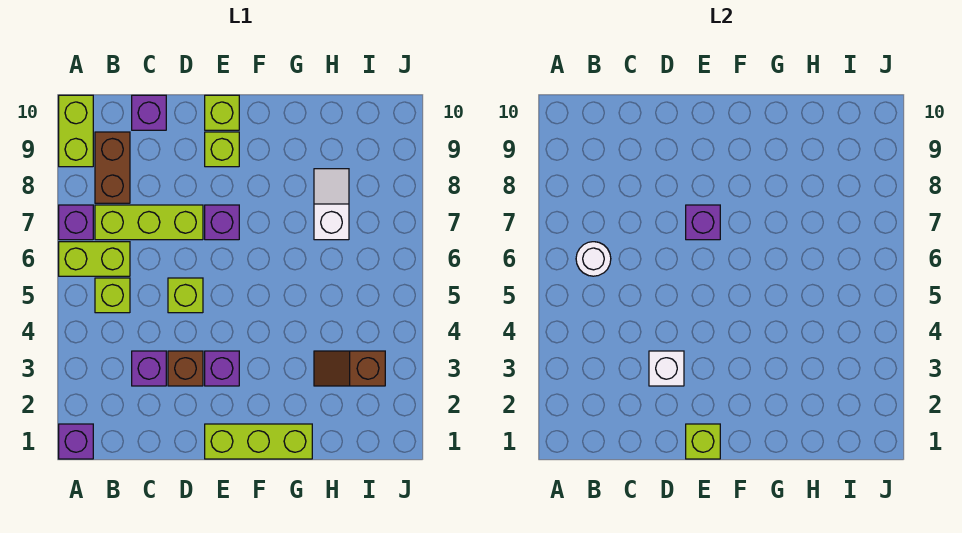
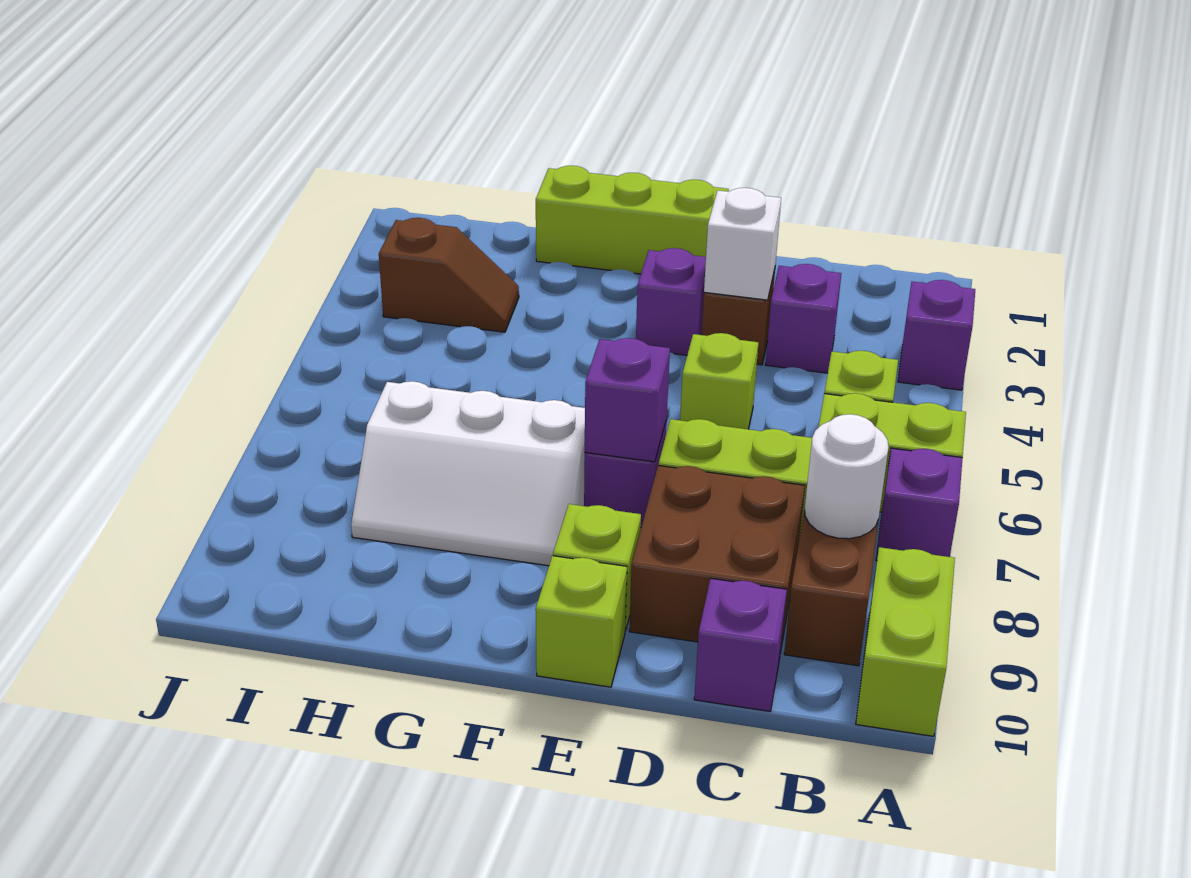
purple 1x1 brick [59,424,93,459] -> purple 1x1 brick moved to [898,280,975,390]
white 1x1 round brick [576,242,611,276] -> white 1x1 round brick moved to [805,414,889,539]
none -> brown 2x2 brick [629,465,805,653]
lime 1x1 brick [686,424,720,459] -> none
white 1x2 slope [314,169,349,240] -> white 2x3 slope [351,381,585,566]

